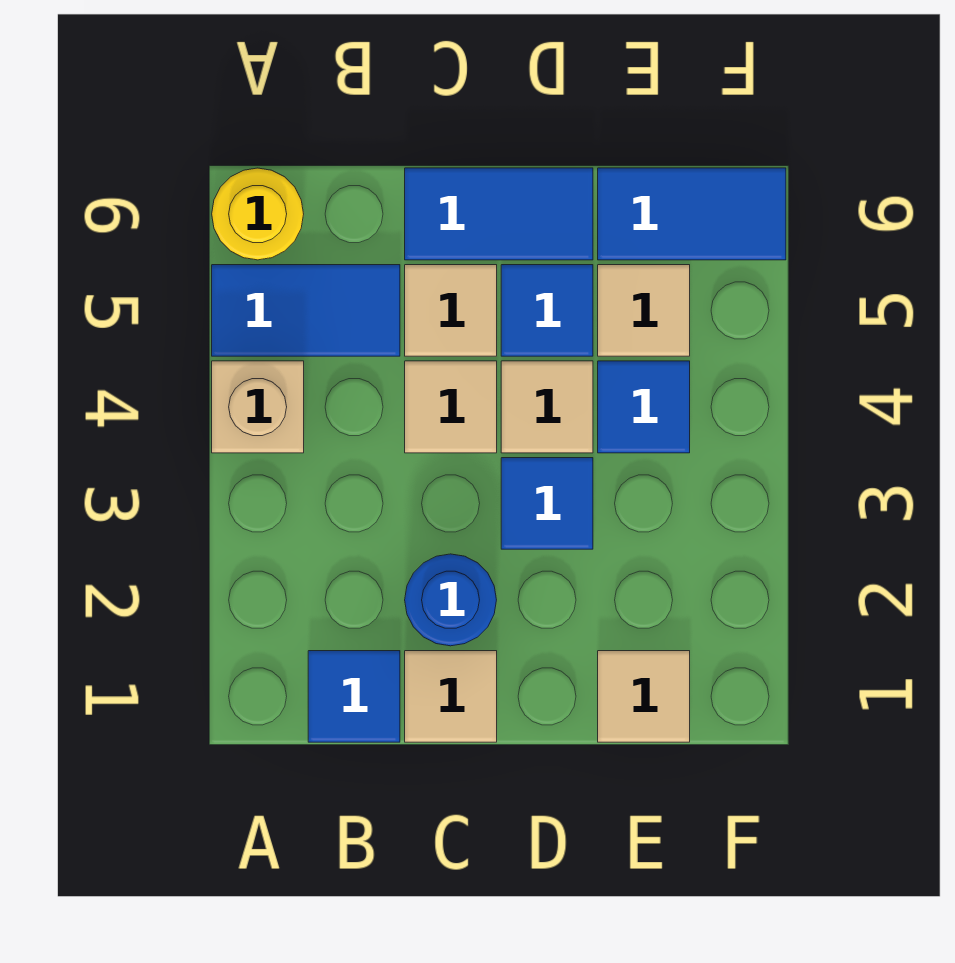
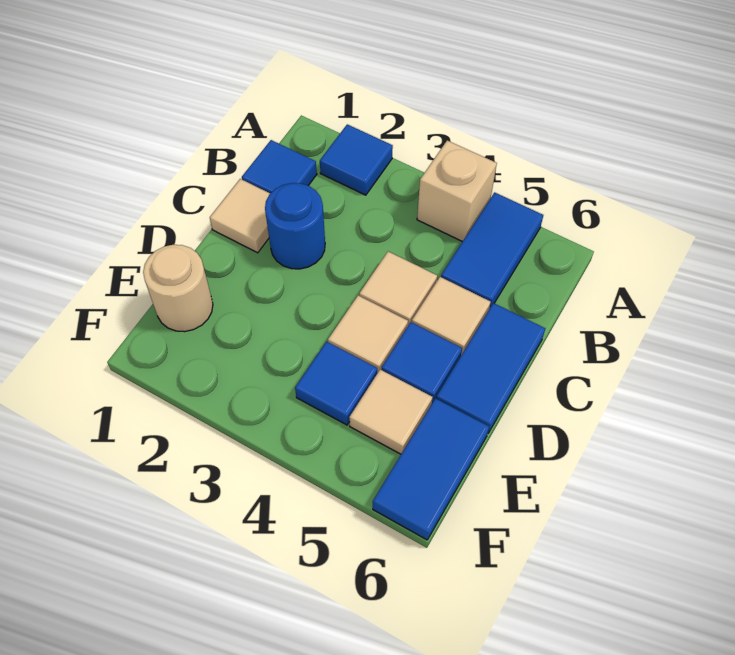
yellow 1x1 round brick [212,168,304,260] -> none
blue 1x1 tile [501,458,593,549] -> blue 1x1 tile moved to [320,124,393,195]
tan 1x1 tile [598,651,690,742] -> tan 1x1 round brick [143,245,213,332]

